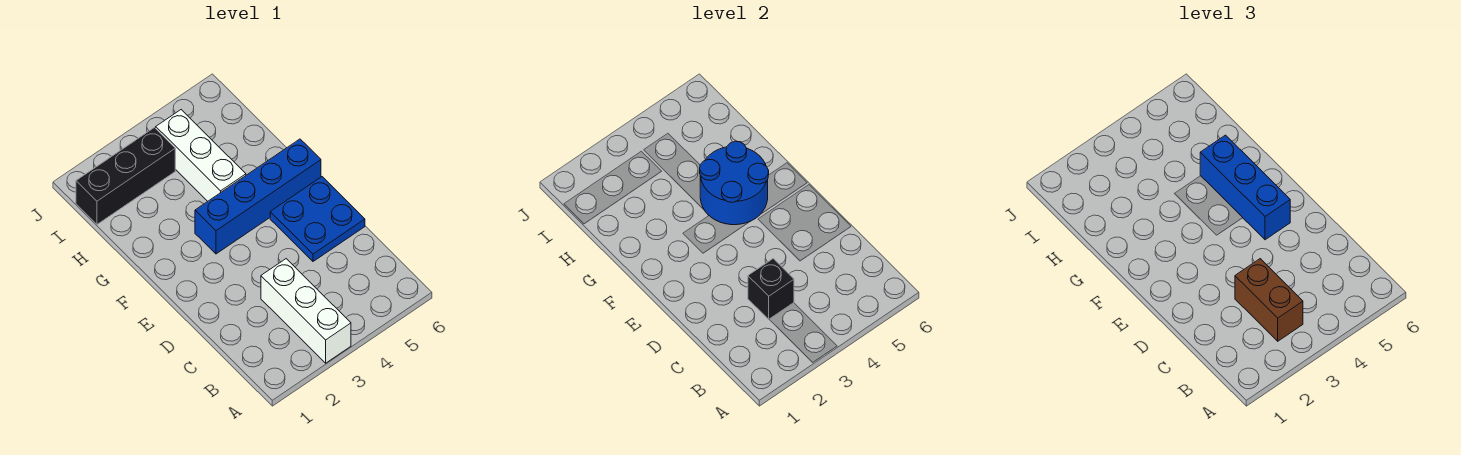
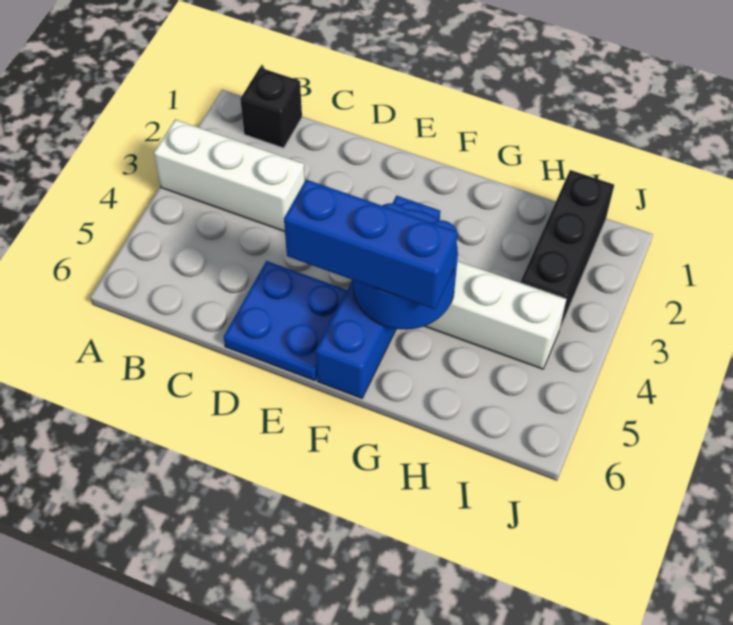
brown 1x2 brick [1235,259,1303,341] -> none
black 1x1 brick [748,259,794,319] -> black 1x1 brick moved to [240,68,302,148]

